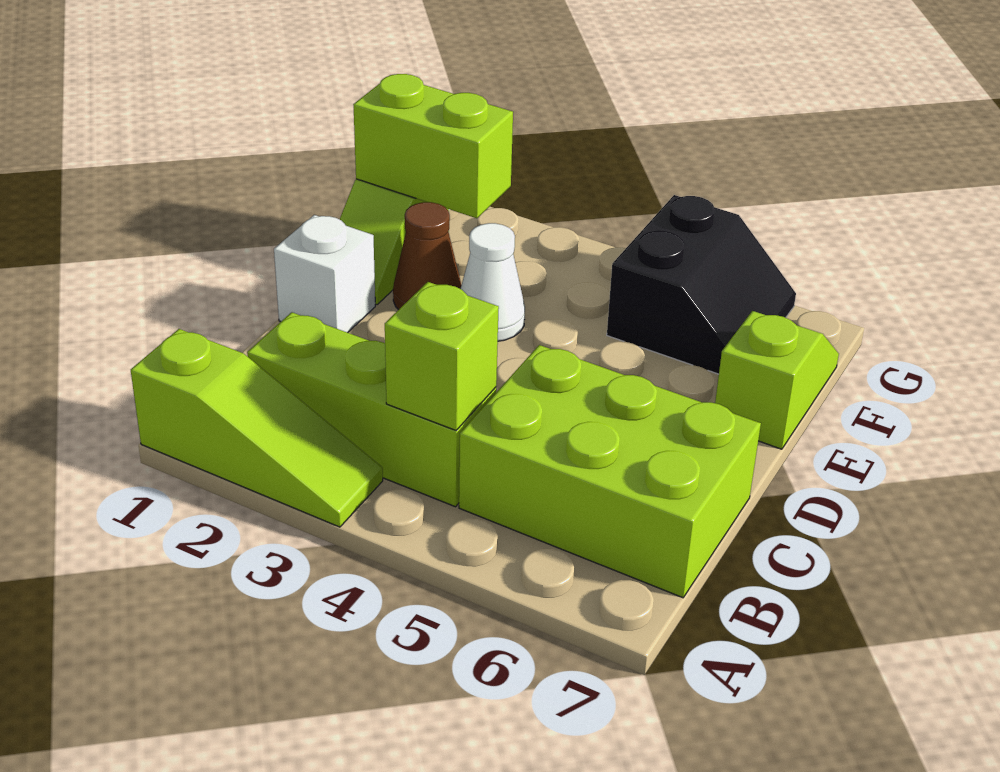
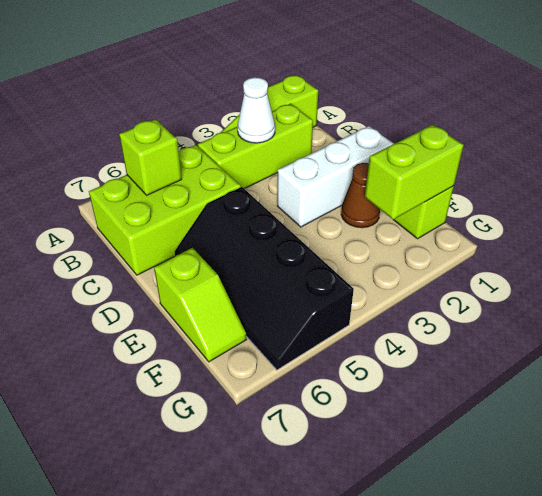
lime 1x1 brick [385,282,499,430] -> lime 1x1 brick moved to [119,119,182,195]
white 1x1 brick [274,215,375,333] -> white 1x3 brick [277,126,394,227]
white 1x1 cone [461,223,525,341] -> white 1x1 cone moved to [238,77,275,143]
black 2x2 slope [607,195,796,374] -> black 2x4 slope [175,187,354,370]

